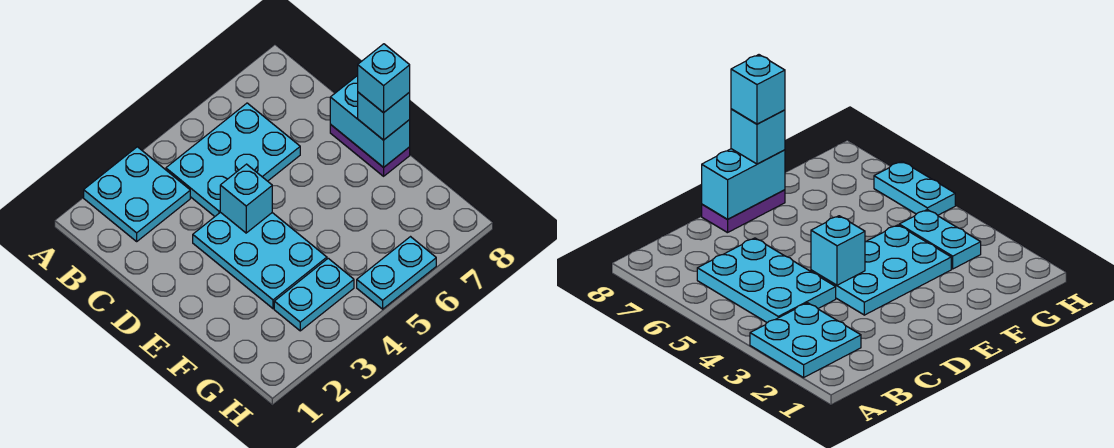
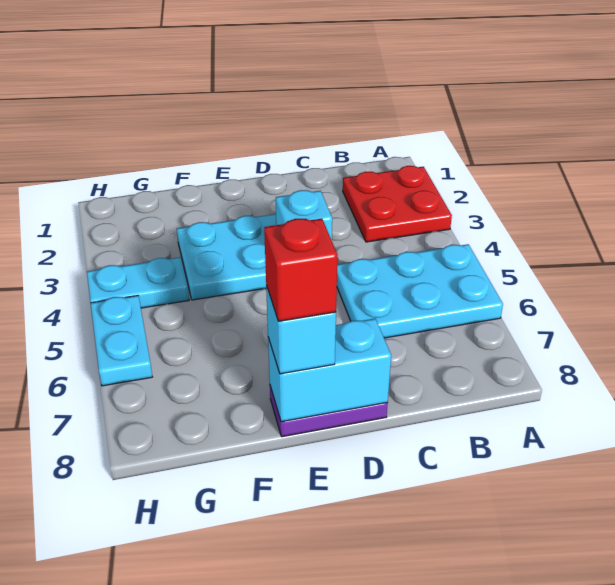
cyan 2x2 plate [84,147,190,241] -> red 2x2 plate [343,166,452,242]
cyan 2x3 plate [166,103,300,216] -> cyan 2x3 plate turned to [337,244,503,338]
cyan 1x1 brick [358,44,410,113] -> red 1x1 brick [264,219,337,321]
cyan 1x2 plate [274,258,354,331] -> cyan 1x2 plate turned to [87,257,189,308]

